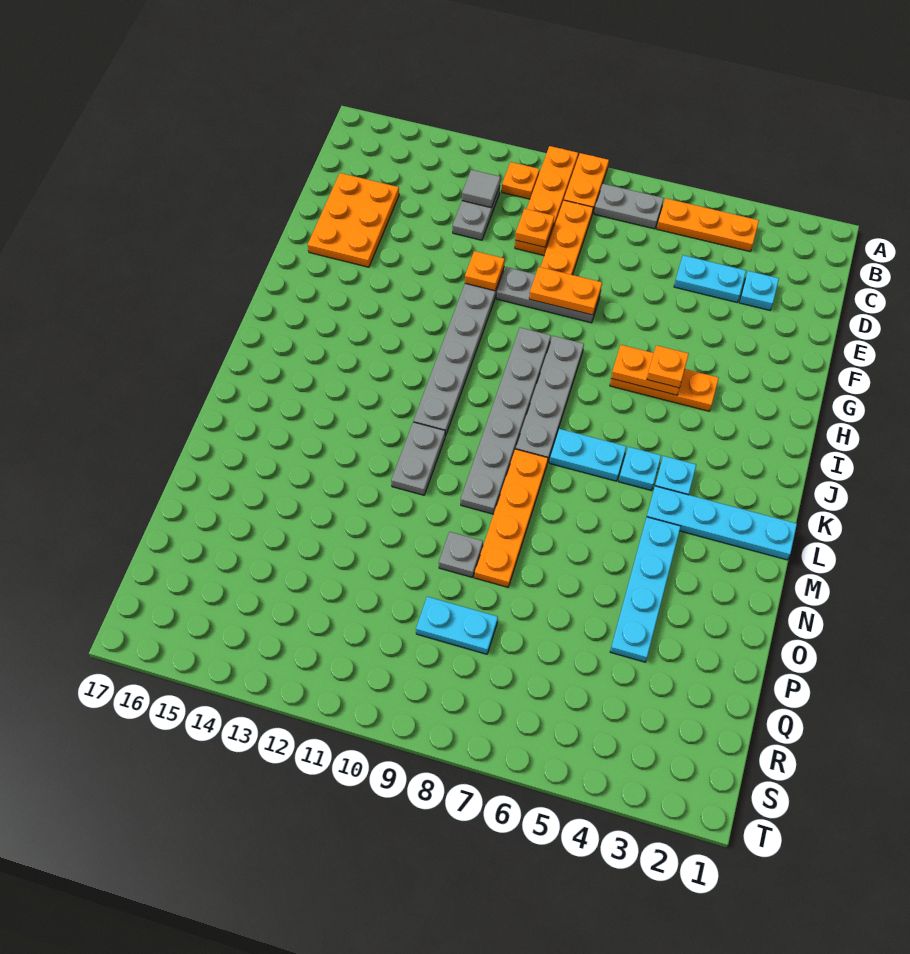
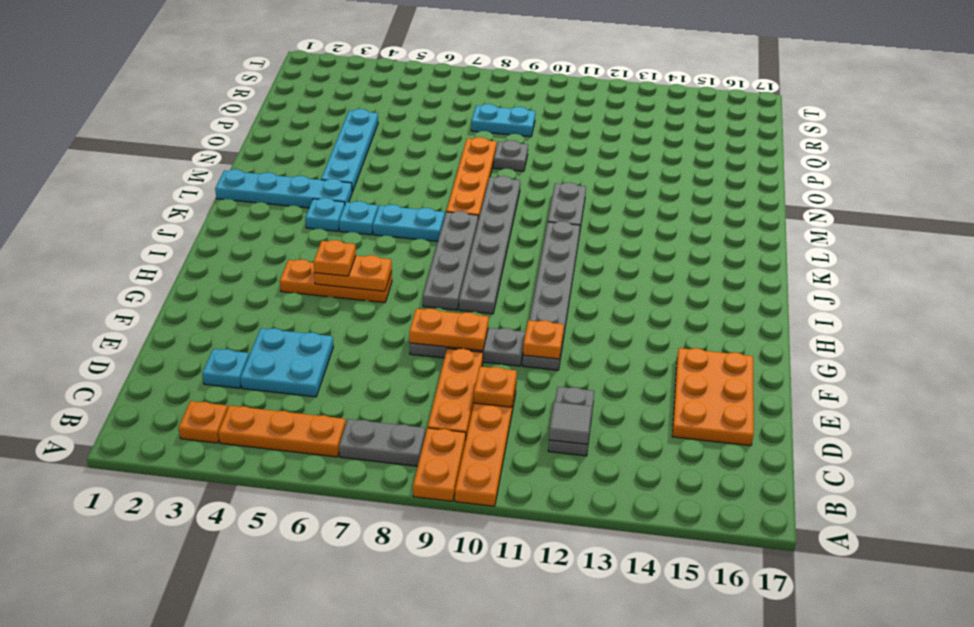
orange 1x1 plate [502,162,539,199] -> orange 1x1 plate moved to [179,401,228,443]
cyan 1x2 plate [674,255,746,302] -> cyan 2x2 plate [241,328,333,397]

